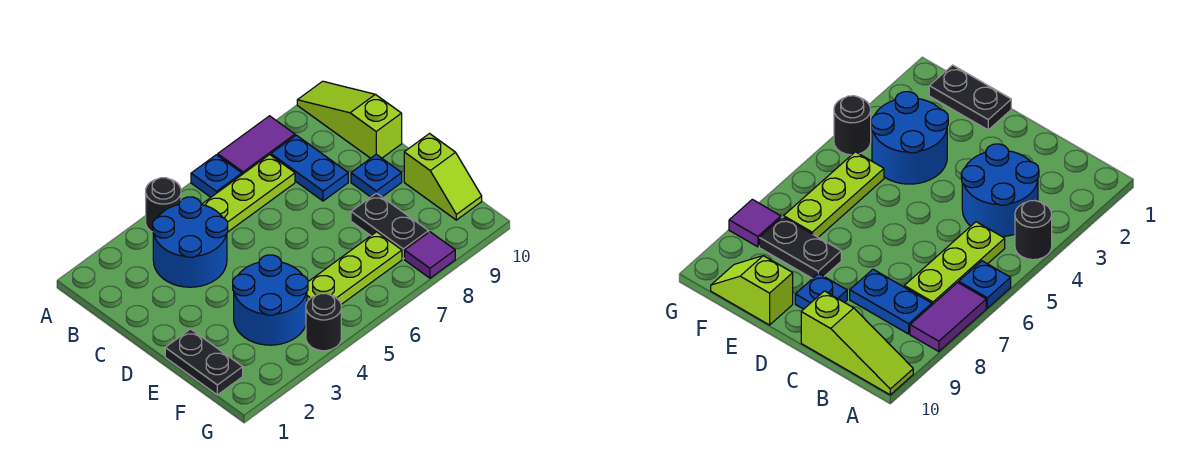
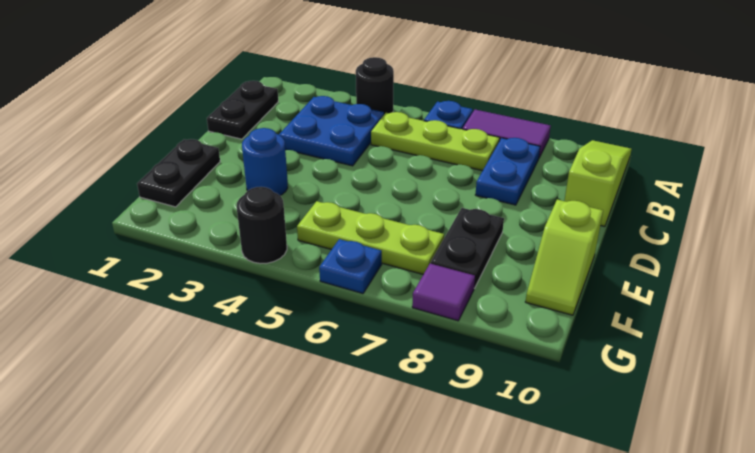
none -> black 1x2 plate [207,81,278,139]
blue 2x2 round brick [153,197,228,287] -> blue 2x2 plate [279,96,384,166]
blue 1x1 plate [351,154,402,197] -> blue 1x1 plate moved to [319,239,382,294]
blue 2x2 round brick [233,255,308,345] -> blue 1x1 round brick [242,128,288,195]

